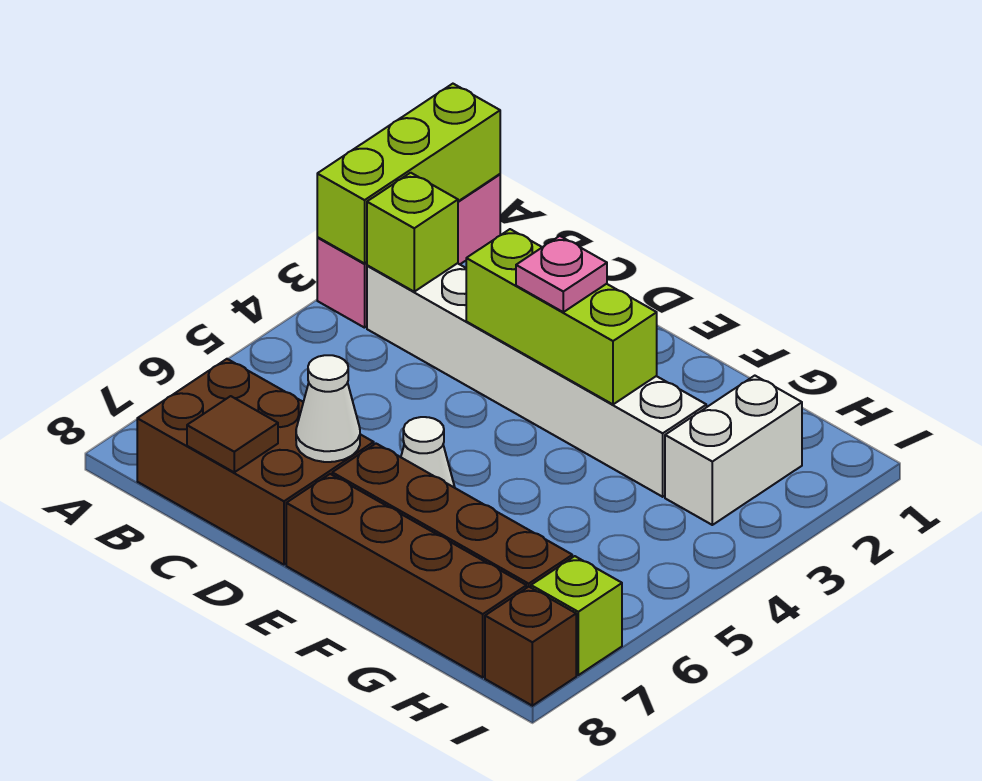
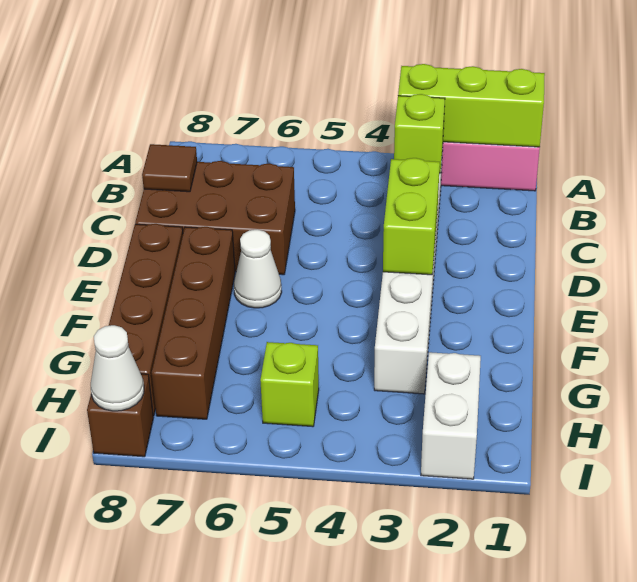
brown 2x3 brick [137,359,374,565] -> brown 2x3 brick turned to [135,161,295,275]
lime 1x3 brick [466,229,657,404] -> lime 1x2 brick [383,158,440,275]
white 1x1 cone [296,355,360,462] -> white 1x1 cone moved to [91,325,144,411]
pink 1x1 plate [516,236,607,312] -> none
white 1x2 brick [665,376,802,525] -> white 1x2 brick turned to [421,352,481,479]
lime 1x1 brick [531,556,622,675] -> lime 1x1 brick moved to [260,342,319,427]

